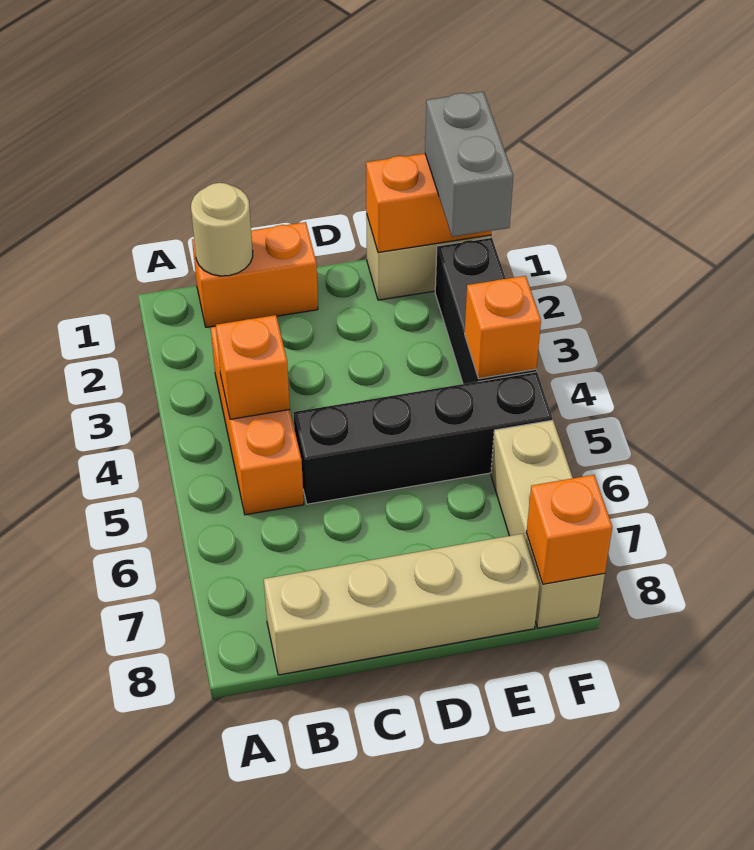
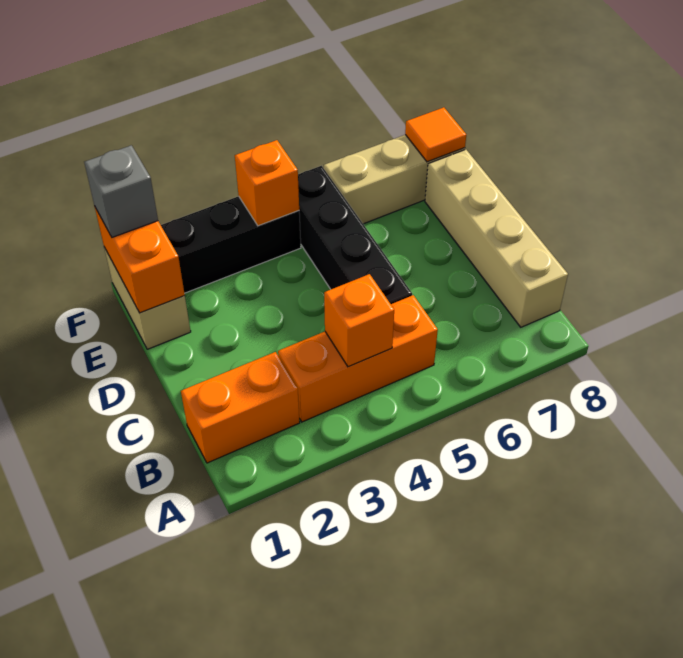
orange 1x2 brick [192,222,318,327] -> orange 1x2 brick turned to [181,352,300,463]
tan 1x1 round brick [191,183,253,276] -> none
grey 1x2 brick [425,92,513,237] -> grey 1x1 brick [84,145,158,237]
orange 1x1 brick [526,475,612,584] -> orange 1x1 tile [405,107,466,162]

